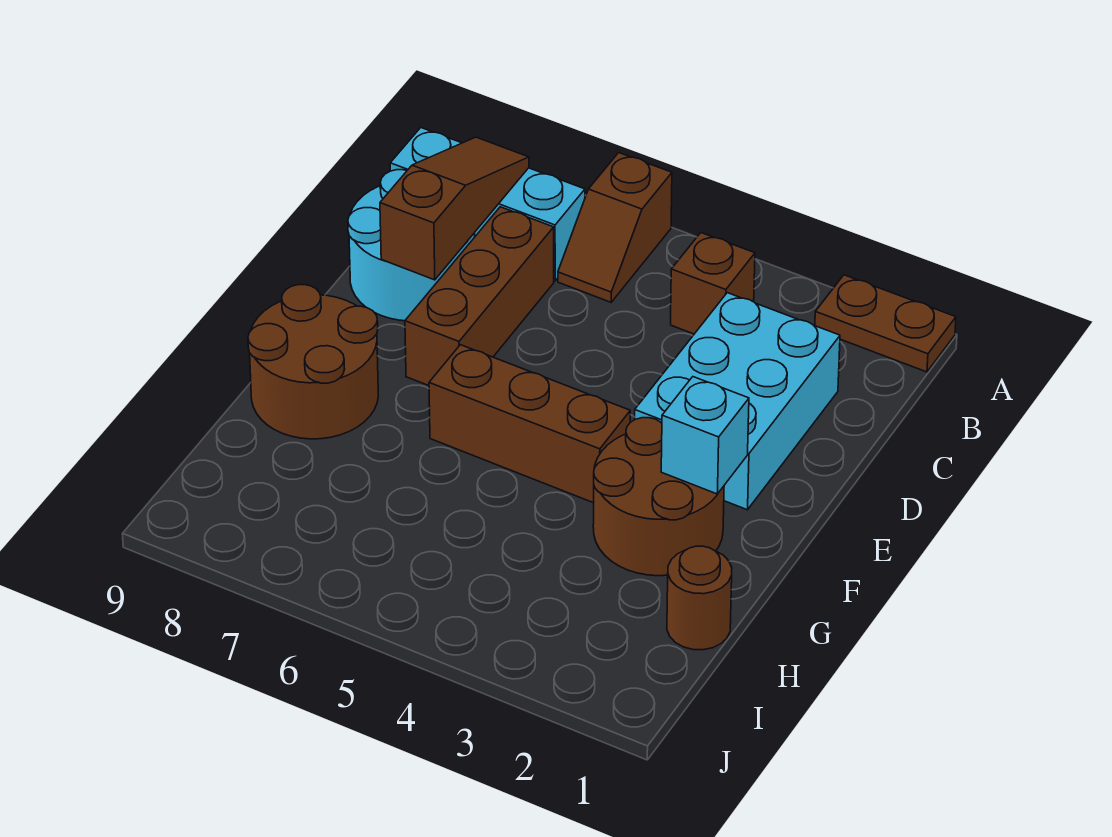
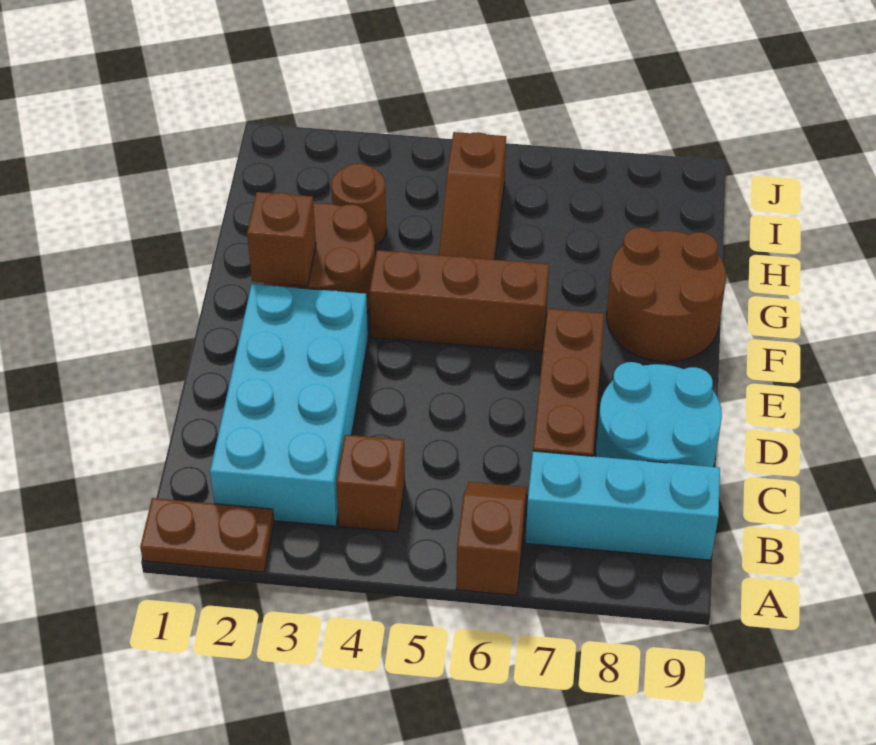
brown 1x3 slope [380,137,529,280] -> brown 1x3 slope moved to [439,132,506,260]
cyan 2x3 brick [635,293,840,510] -> cyan 2x4 brick [210,284,368,526]
cyan 1x1 brick [661,377,749,494] -> brown 1x1 brick [247,192,316,286]
brown 1x1 round brick [667,546,732,650] -> brown 1x1 round brick moved to [331,163,386,246]

